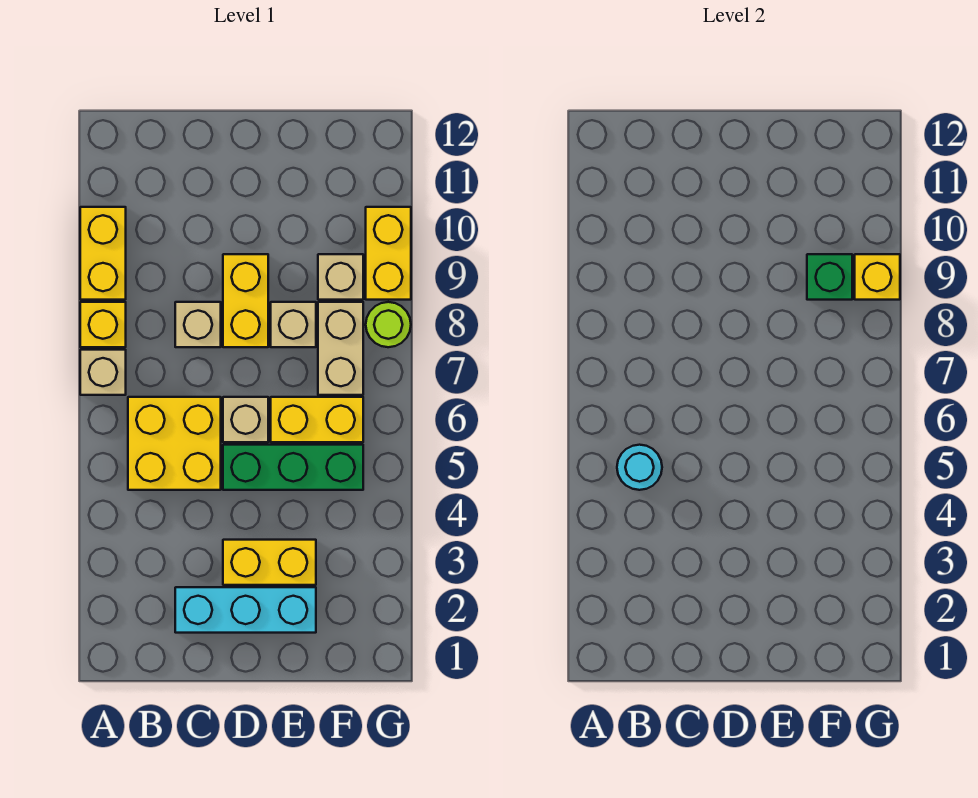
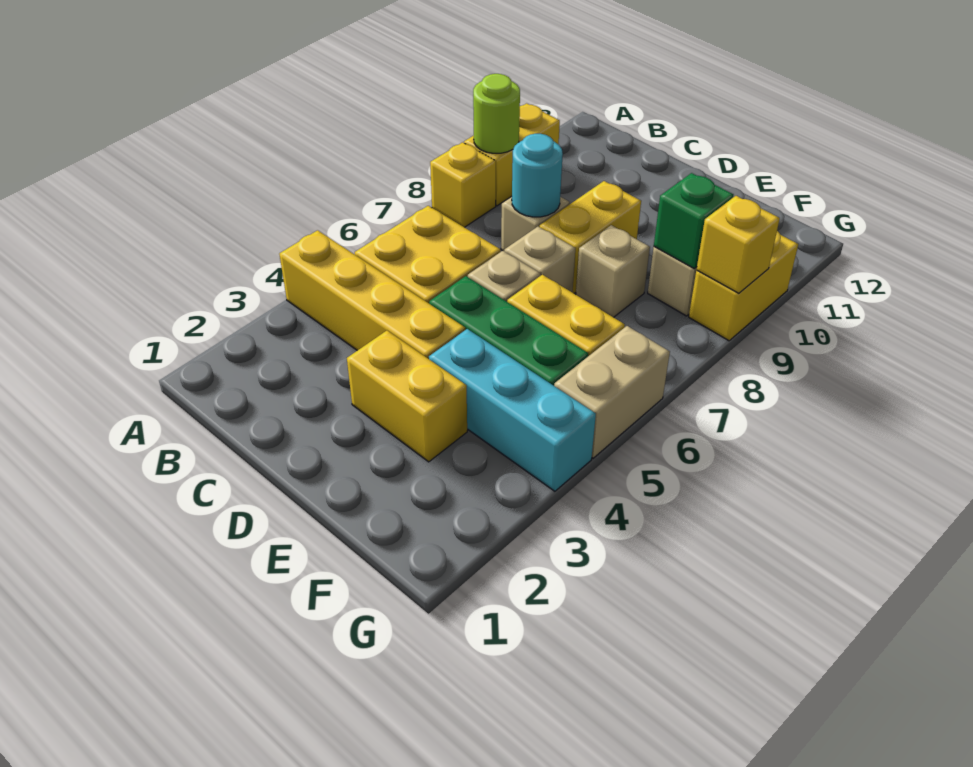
none -> yellow 1x4 brick [279,230,465,359]
tan 1x1 brick [80,350,126,395] -> tan 1x1 brick moved to [504,227,575,292]
cyan 1x1 round brick [617,445,662,490] -> cyan 1x1 round brick moved to [512,134,563,217]
cyan 1x3 brick [175,587,316,633] -> cyan 1x3 brick moved to [429,329,596,491]
tan 1x2 brick [318,302,363,395] -> tan 1x2 brick moved to [554,326,670,458]
lime 1x1 round brick [366,302,411,347] -> lime 1x1 round brick moved to [473,74,520,153]

